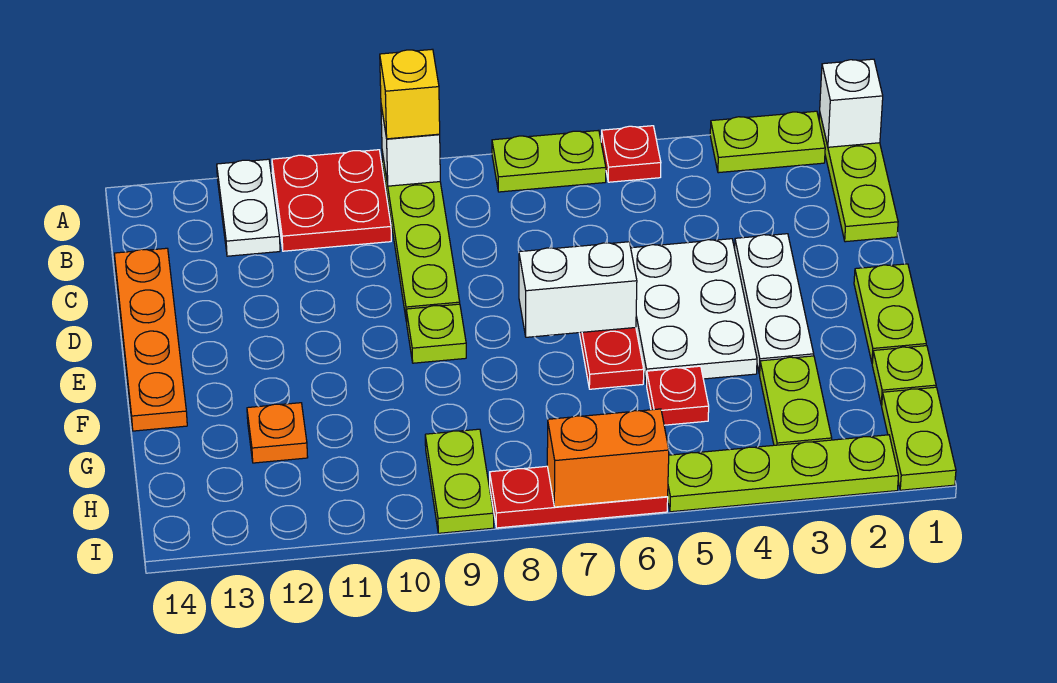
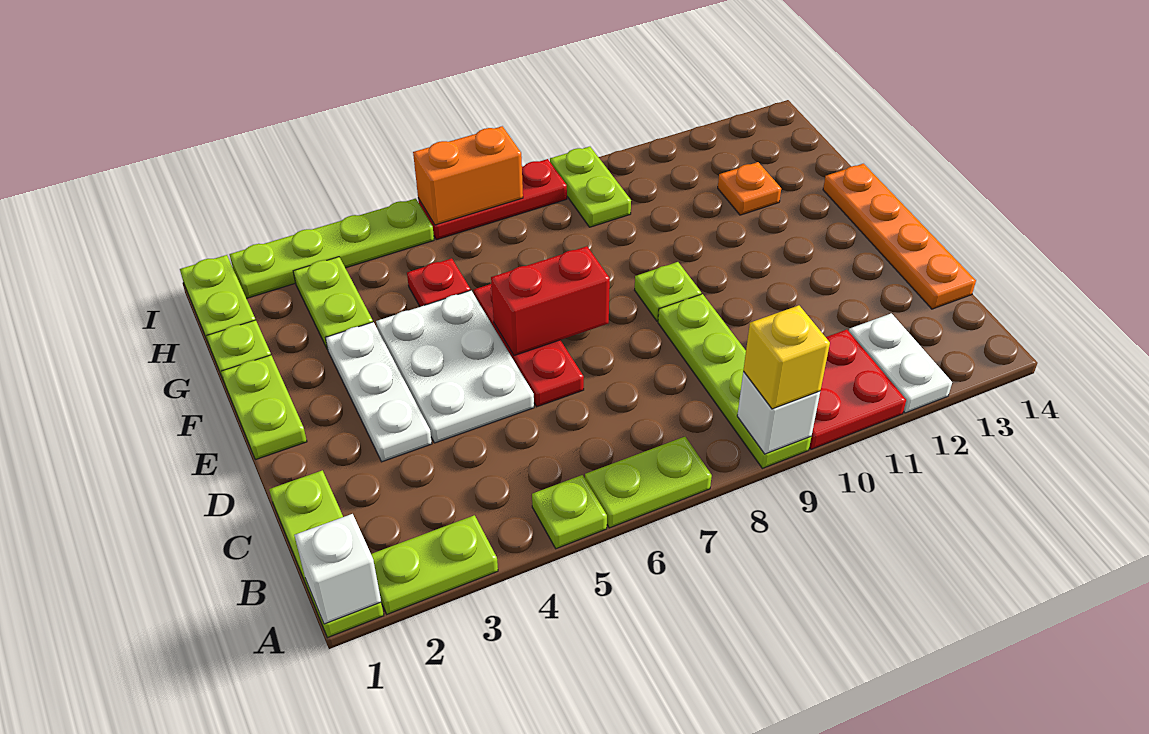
red 1x1 plate [601,126,661,182] -> lime 1x1 plate [532,475,607,549]
white 1x2 brick [519,242,637,337] -> red 1x2 brick [491,246,610,356]

